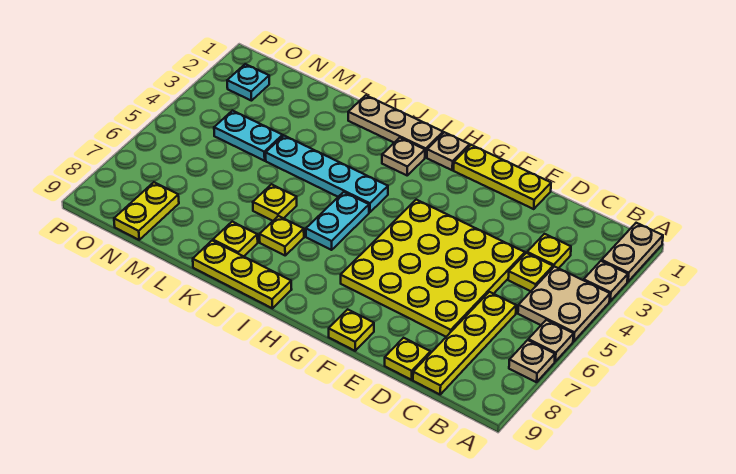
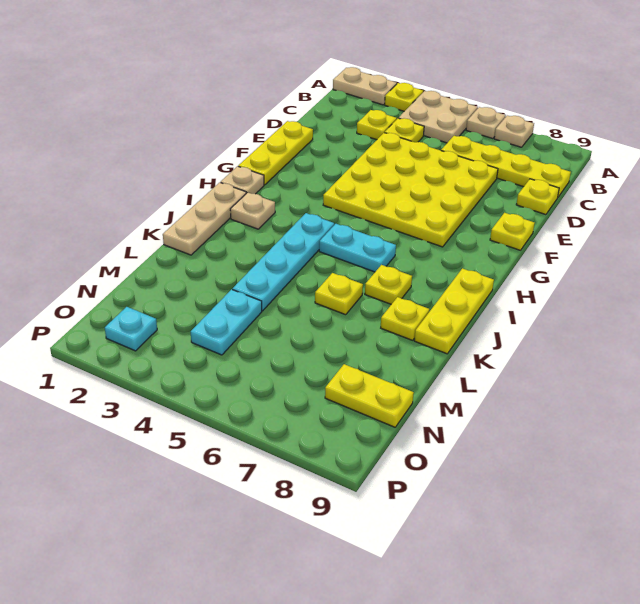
tan 1x1 plate [584,261,628,301] -> yellow 1x1 plate [385,83,423,111]

